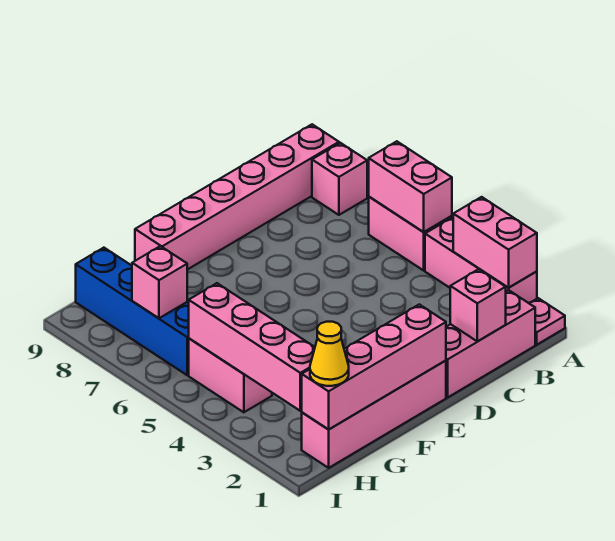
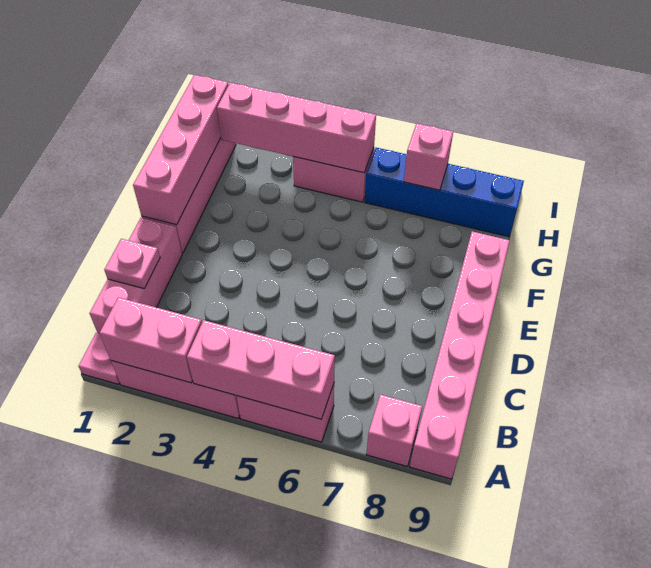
pink 1x2 brick [369,141,452,232] -> pink 1x3 brick [187,320,335,419]
pink 1x1 brick [450,269,506,341] -> pink 1x1 plate [104,239,160,289]
yellow 1x1 cone [310,322,349,386] -> none

